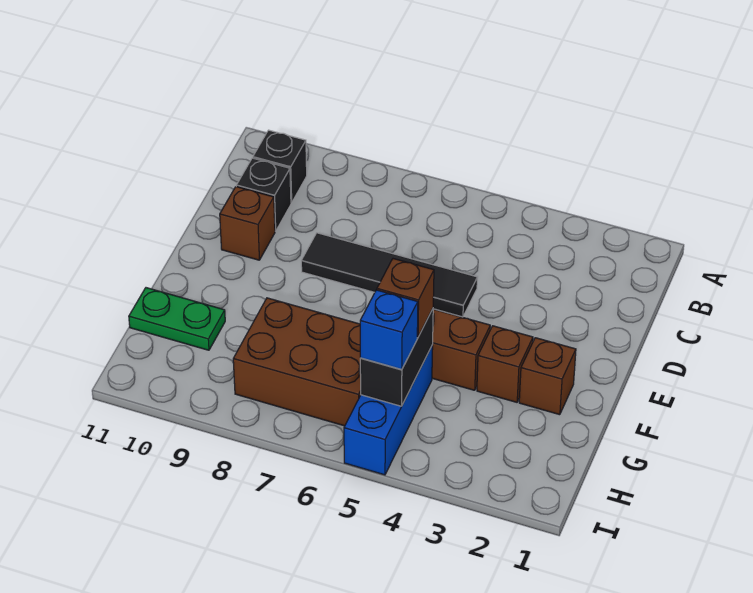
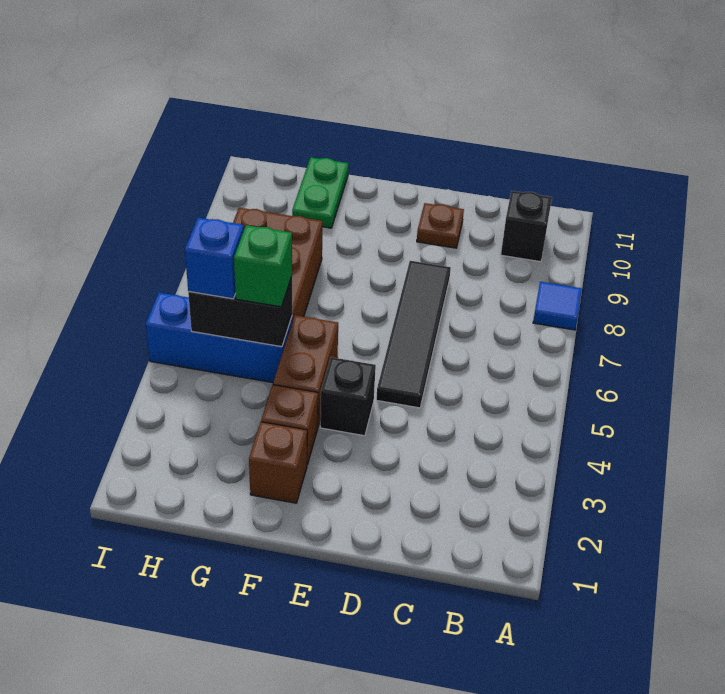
none -> blue 1x1 tile [533,282,582,330]
black 1x1 brick [236,158,291,231] -> black 1x1 brick moved to [320,357,376,436]
brown 1x1 brick [220,187,275,260] -> brown 1x1 plate [417,203,464,248]
brown 1x1 brick [377,259,434,337] -> green 1x1 brick [234,225,292,307]

